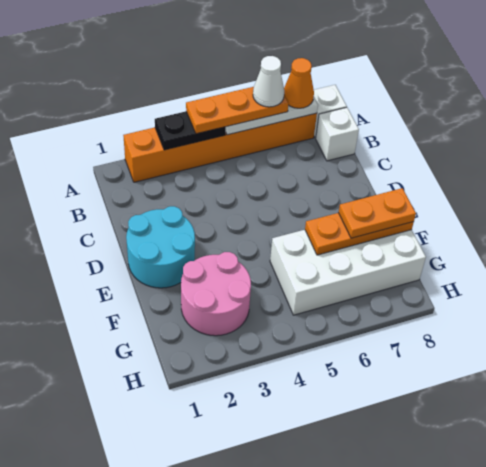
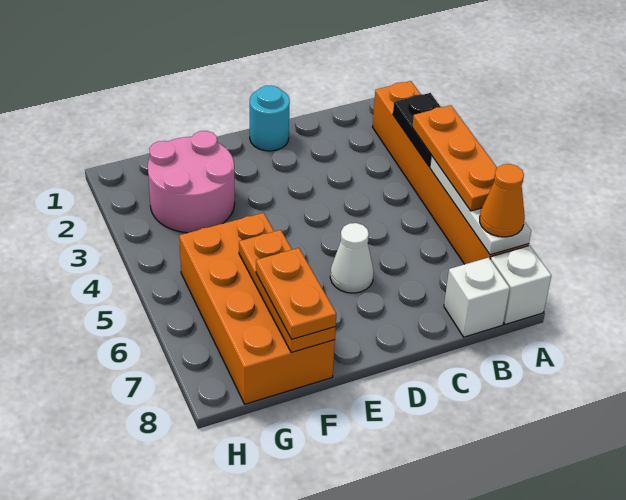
white 1x1 cone [253,56,284,107] -> white 1x1 cone moved to [330,223,374,293]
cyan 2x2 round brick [126,206,195,288] -> cyan 1x1 round brick [250,85,290,151]
white 2x4 brick [270,230,426,315] -> orange 2x4 brick [179,213,335,404]

